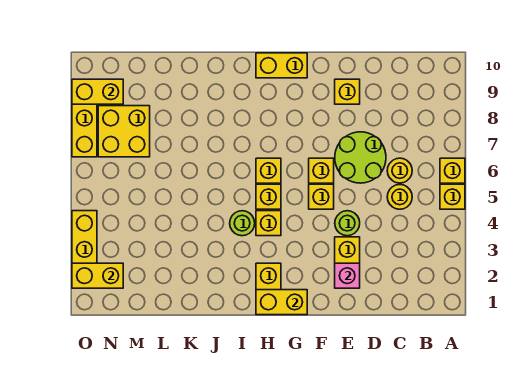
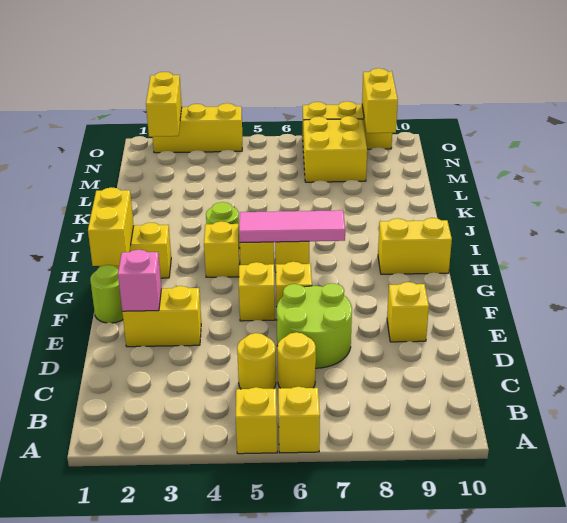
lime 1x1 round brick [335,211,360,236] -> lime 1x1 round brick moved to [90,265,123,323]
yellow 1x2 brick [256,53,307,78] -> yellow 1x2 brick turned to [378,218,452,274]
none -> pink 1x3 tile [239,210,345,243]

